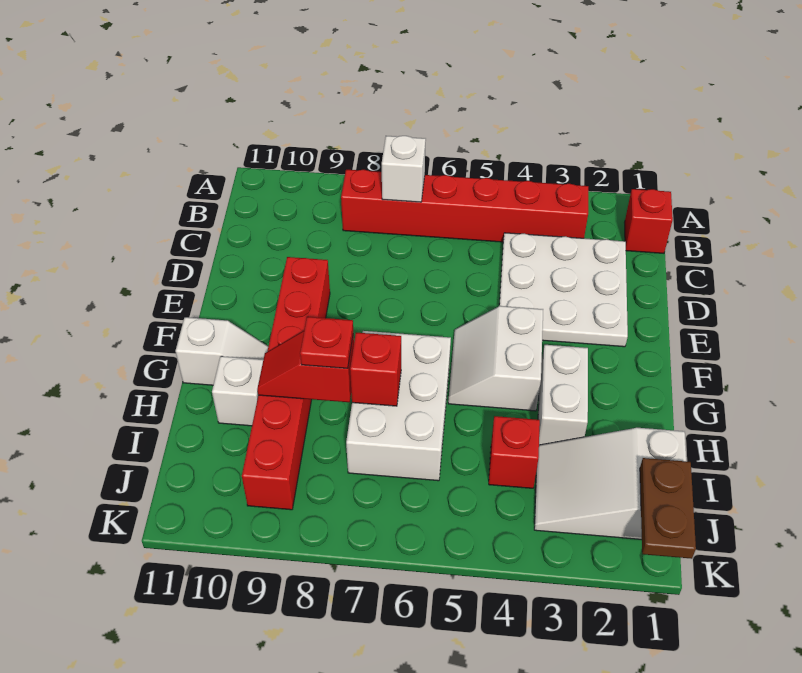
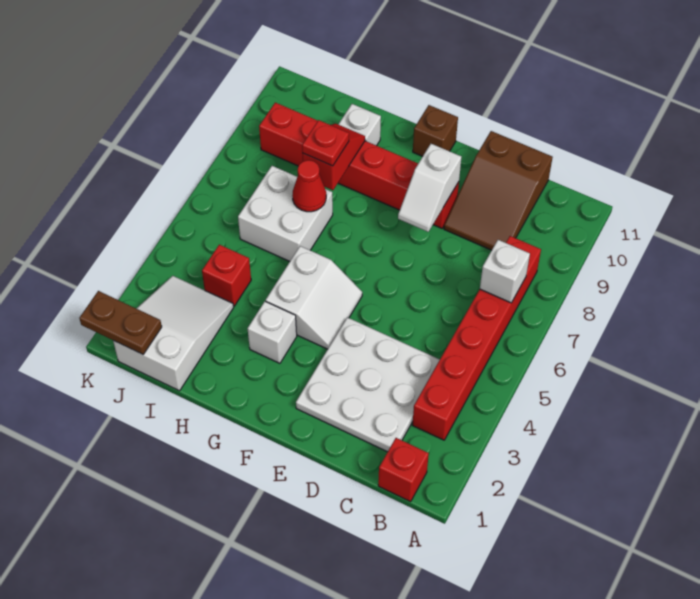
none -> brown 2x3 slope [444,131,553,250]
white 2x2 slope [448,306,543,411] -> white 2x2 slope turned to [266,246,362,349]
none -> brown 1x1 brick [413,105,458,156]
white 1x2 brick [538,345,588,445] -> white 1x1 brick [247,301,297,363]
white 2x3 brick [346,331,451,481] -> white 2x2 brick [238,166,333,261]
white 1x2 slope [176,317,268,385] -> white 1x2 slope moved to [398,144,461,232]
red 1x1 brick [350,333,401,406] -> red 1x1 cone [292,160,326,212]

